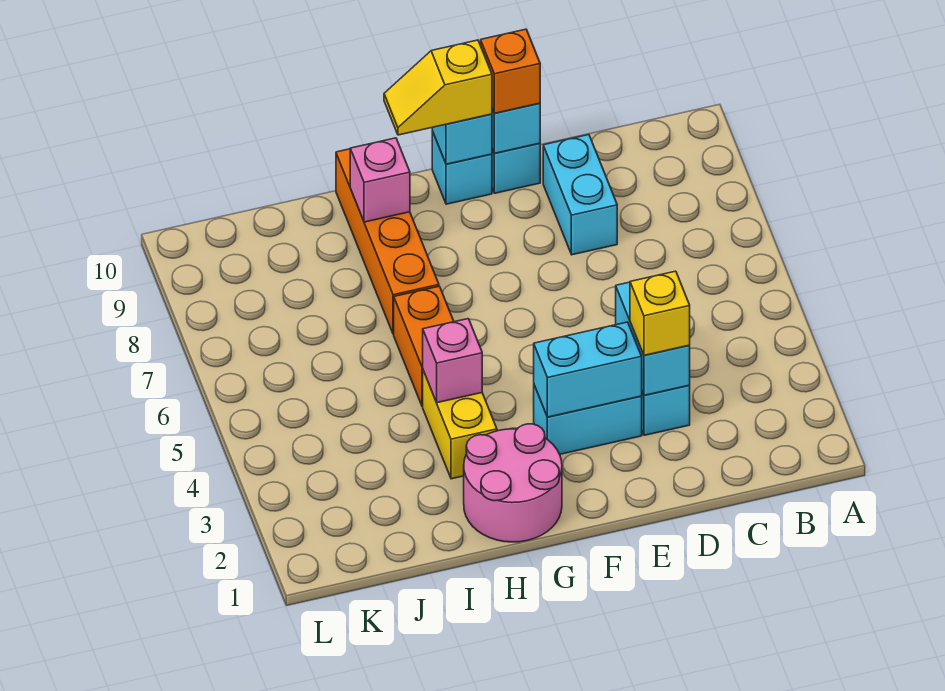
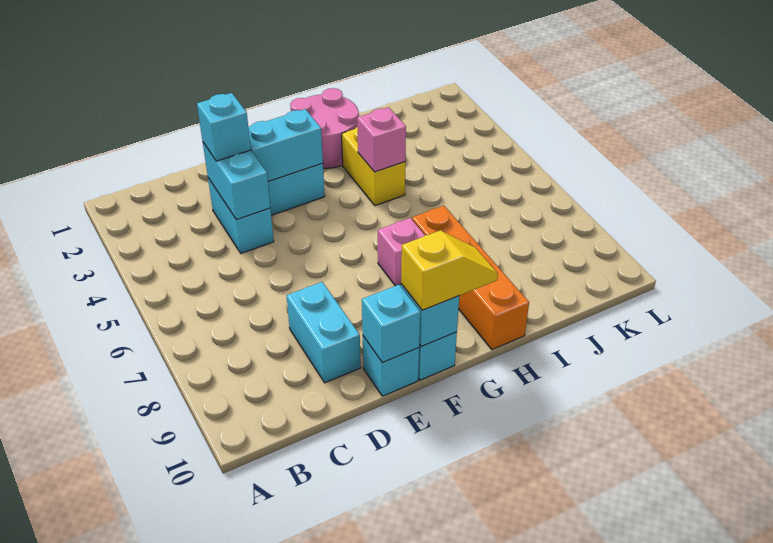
yellow 1x1 brick [630,271,690,355] -> cyan 1x1 brick [197,93,251,161]
orange 1x1 brick [481,29,540,113] -> none
orange 1x2 brick [394,286,454,407] -> none
pink 1x1 brick [350,138,410,222] -> pink 1x1 brick moved to [378,218,425,286]

